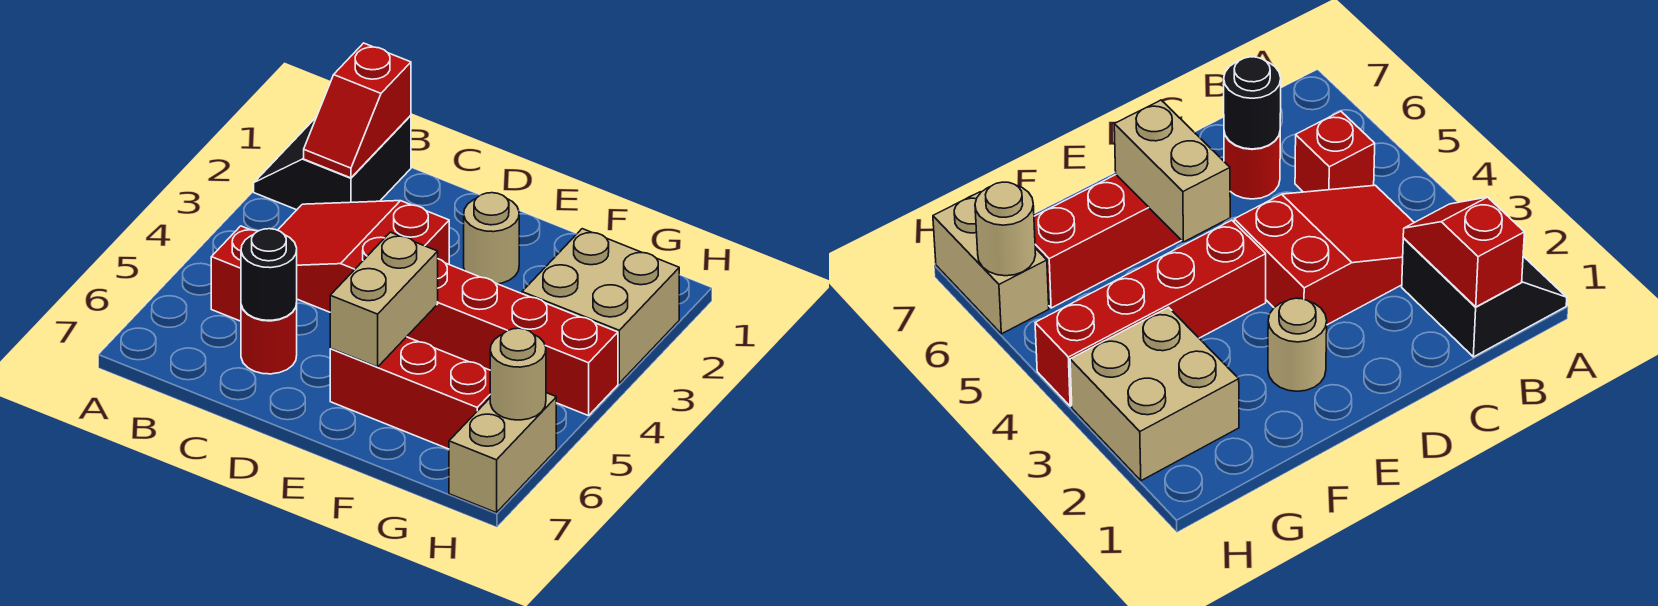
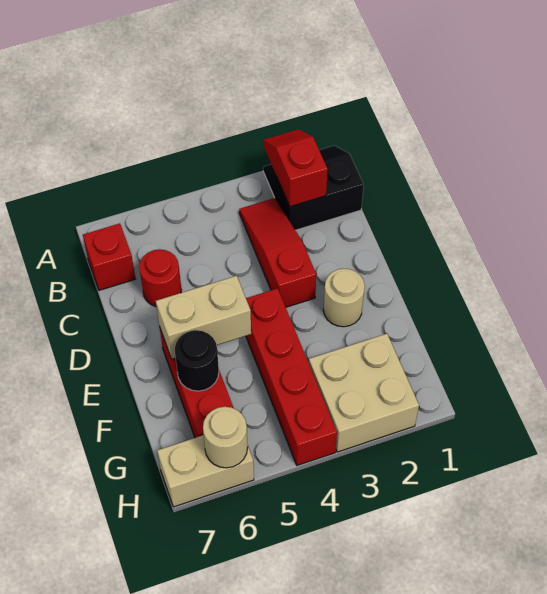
red 1x2 slope [304,43,411,178] -> red 1x2 slope turned to [263,129,328,207]
red 2x3 slope [278,201,449,312] -> red 1x3 slope [239,198,316,307]
red 1x1 brick [211,226,257,321] -> red 1x1 brick moved to [83,223,136,290]
black 1x1 round brick [241,229,297,320] -> black 1x1 round brick moved to [175,330,219,391]

